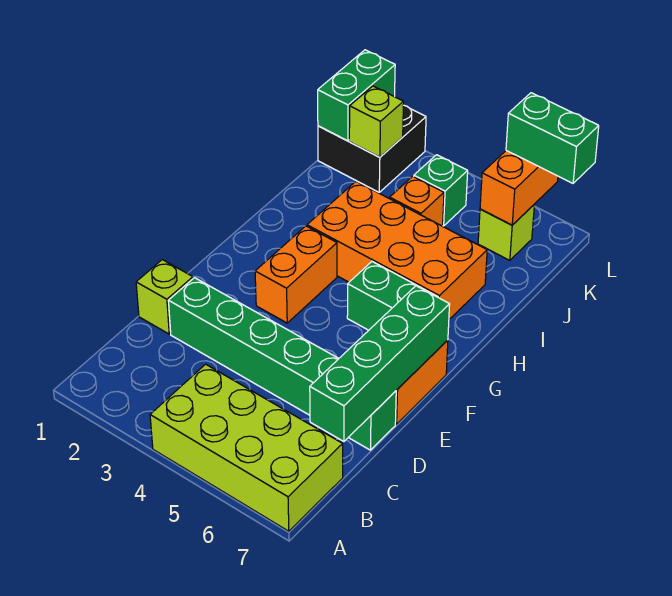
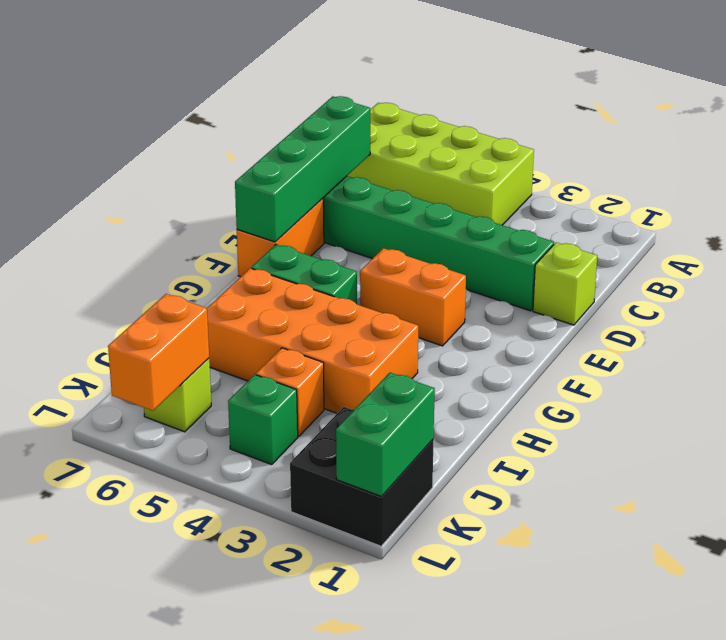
orange 1x2 brick [255,226,337,323] -> orange 1x2 brick turned to [360,248,466,346]
lime 1x1 brick [349,86,404,157] -> none
green 1x2 brick [506,93,599,183] -> none

